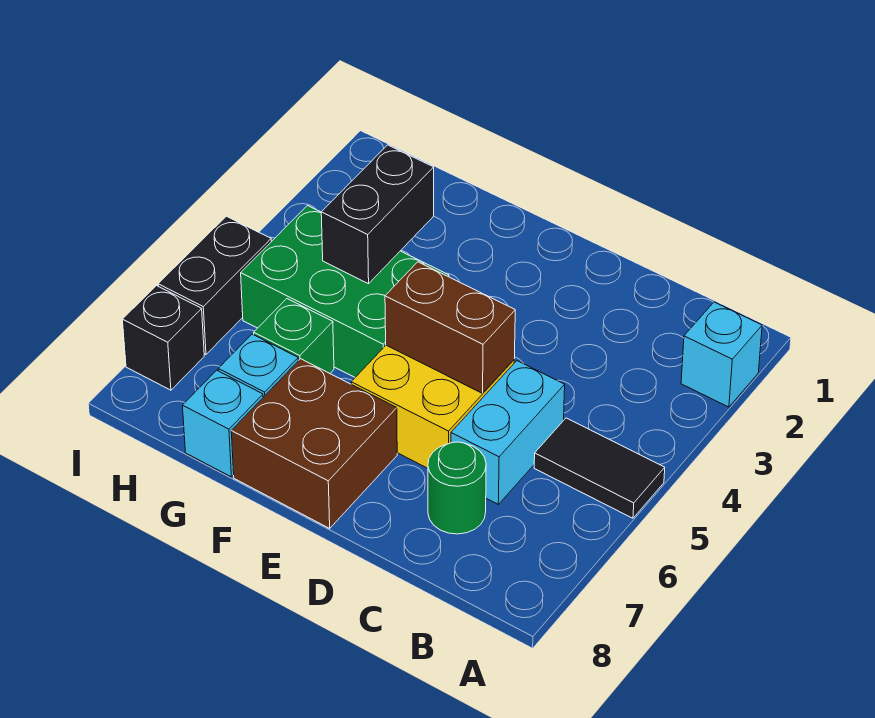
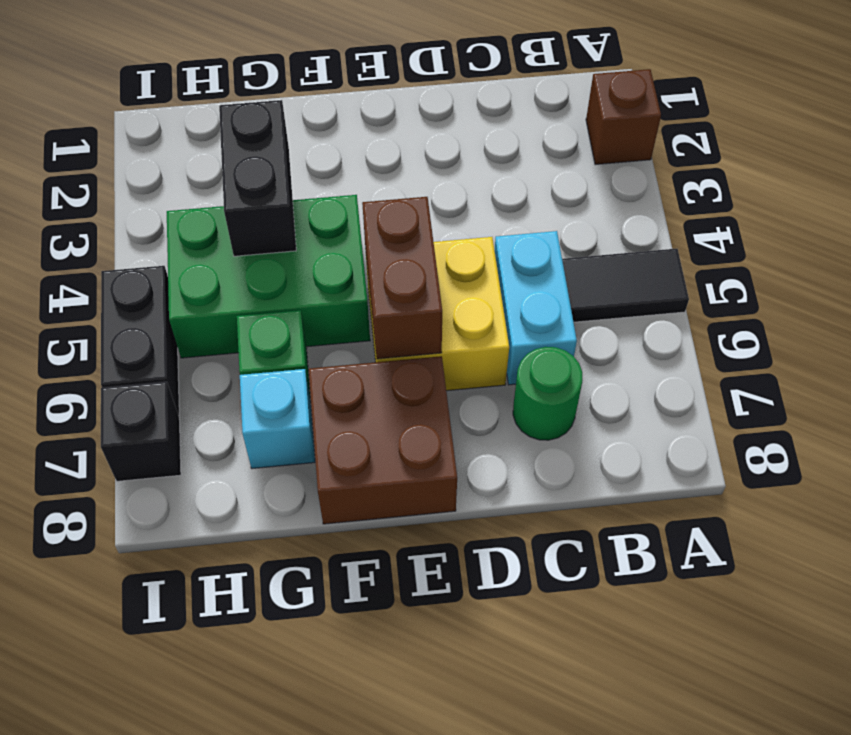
cyan 1x1 brick [681,302,762,407] -> brown 1x1 brick [586,69,661,165]
brown 1x2 brick [385,262,515,393] -> brown 1x2 brick turned to [362,197,442,359]
cyan 1x1 brick [183,370,263,477] -> none

